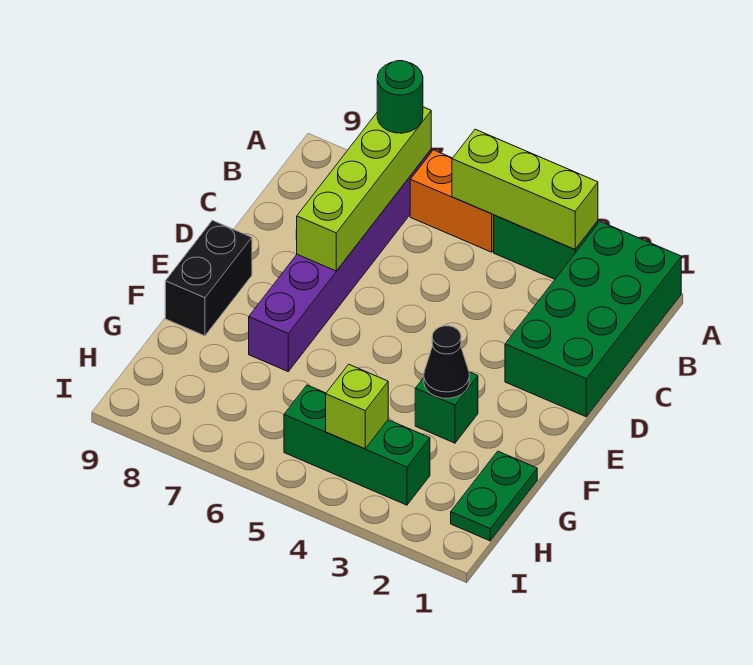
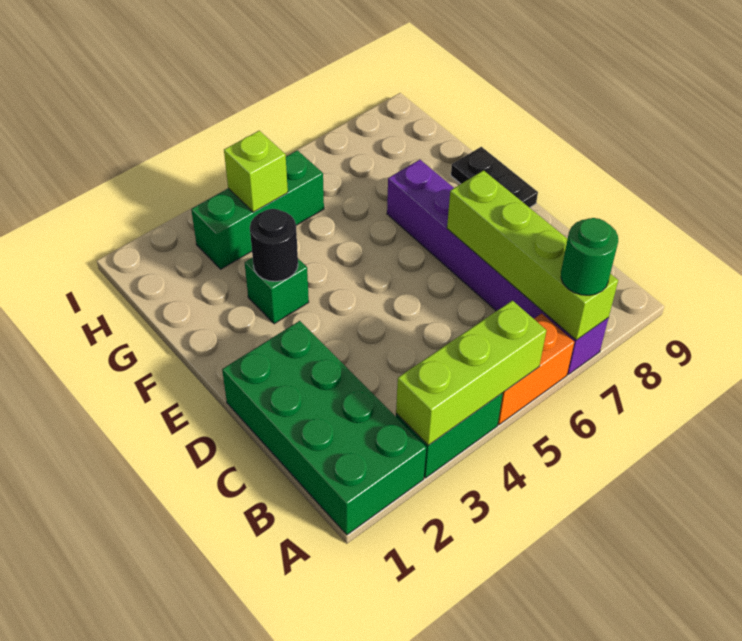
black 1x2 brick [165,220,252,336] -> black 1x2 plate [451,147,538,208]
black 1x1 cone [424,326,469,398] -> black 1x1 round brick [250,209,298,281]
green 1x2 plate [451,451,537,541] -> none

